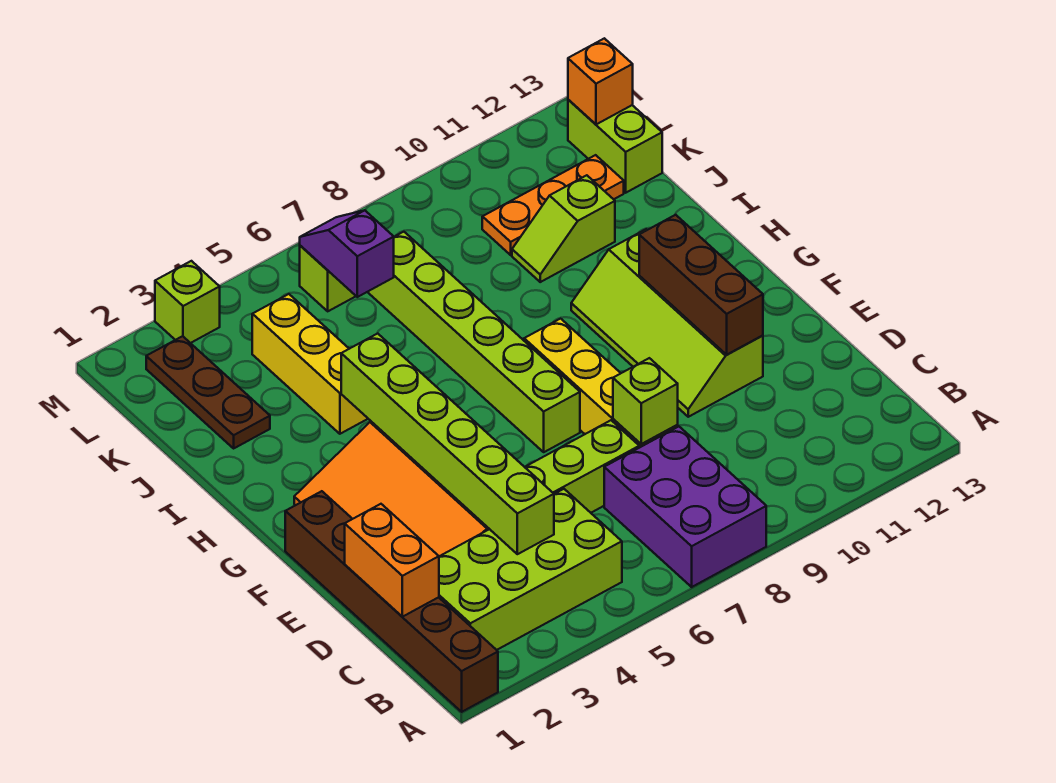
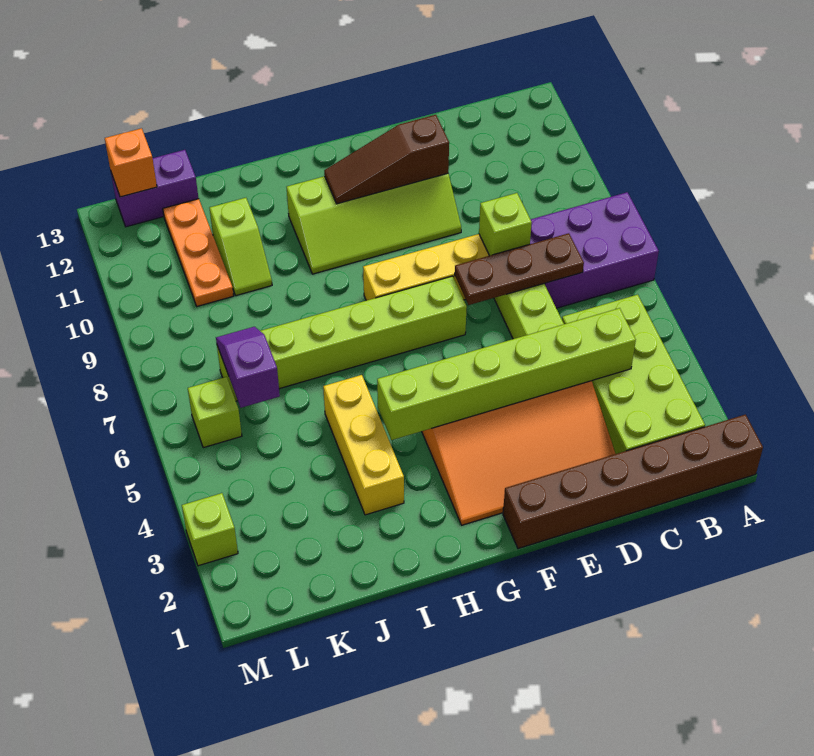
orange 1x2 brick [345,504,439,617] -> none
brown 1x3 brick [639,215,763,355] -> brown 1x3 slope [324,115,449,204]
yellow 1x3 brick [252,294,368,434] -> yellow 1x3 brick turned to [323,375,404,515]
brown 1x3 plate [146,336,270,448] -> brown 1x3 plate moved to [455,233,584,305]
purple 1x2 slope [300,210,394,297] -> purple 1x2 slope turned to [216,327,280,408]
lime 1x2 brick [568,100,662,193] -> purple 1x2 brick [111,150,199,227]

